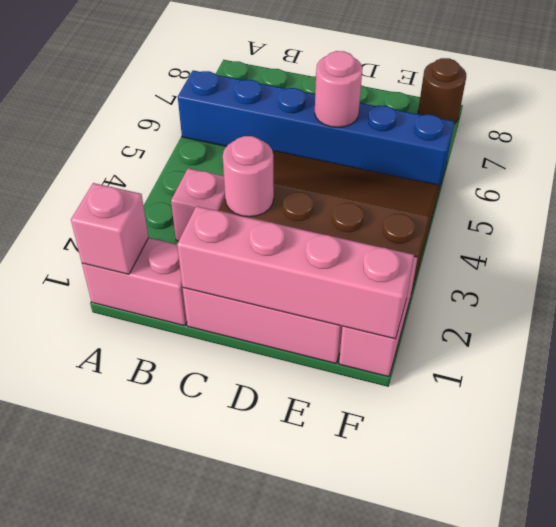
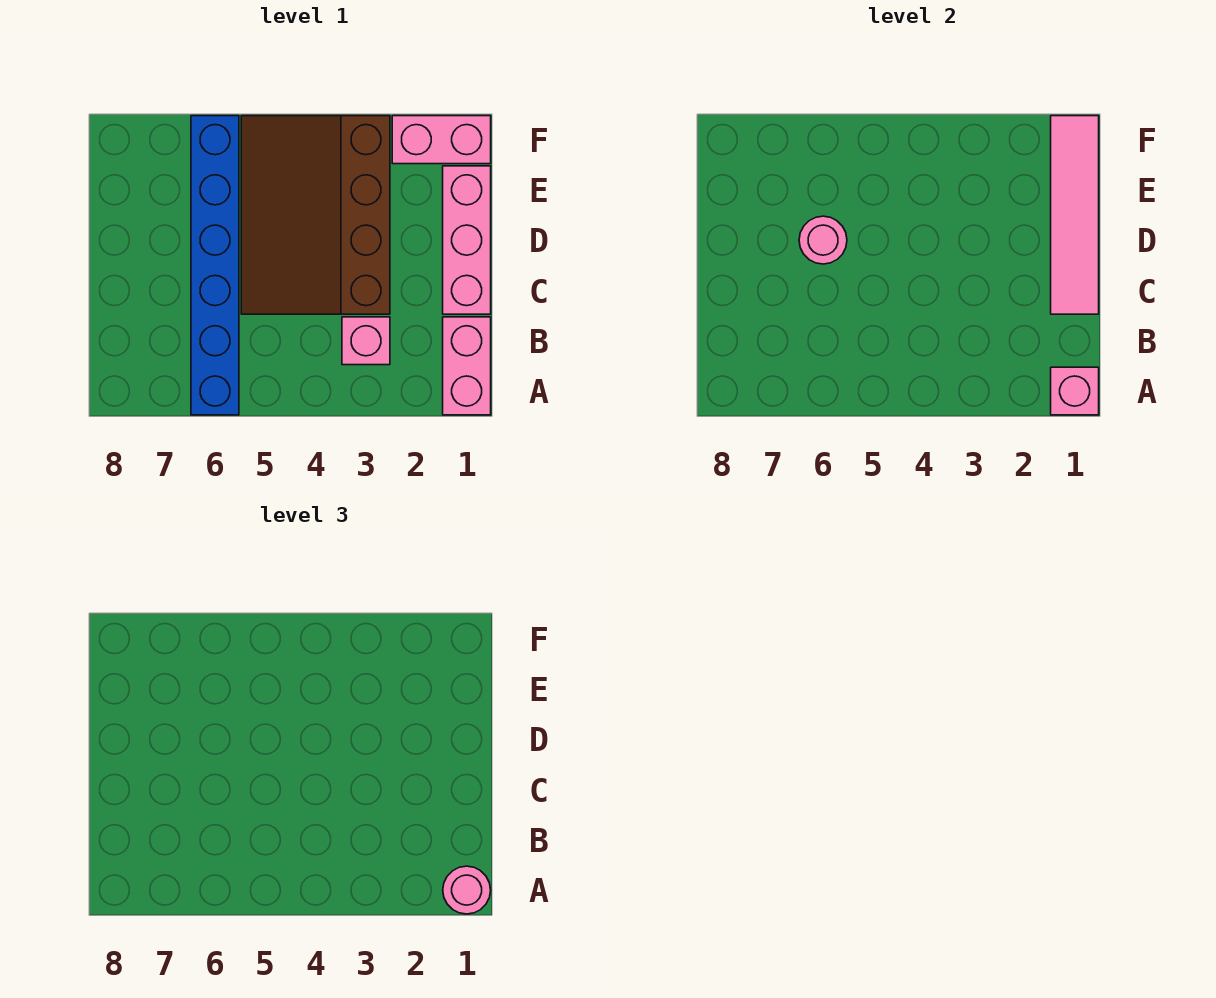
pink 1x4 brick [177,206,414,339] -> pink 1x4 tile [1051,116,1099,314]
pink 1x1 round brick [223,136,274,217] -> pink 1x1 round brick moved to [443,866,491,914]
brown 1x1 round brick [418,58,466,124] -> none

